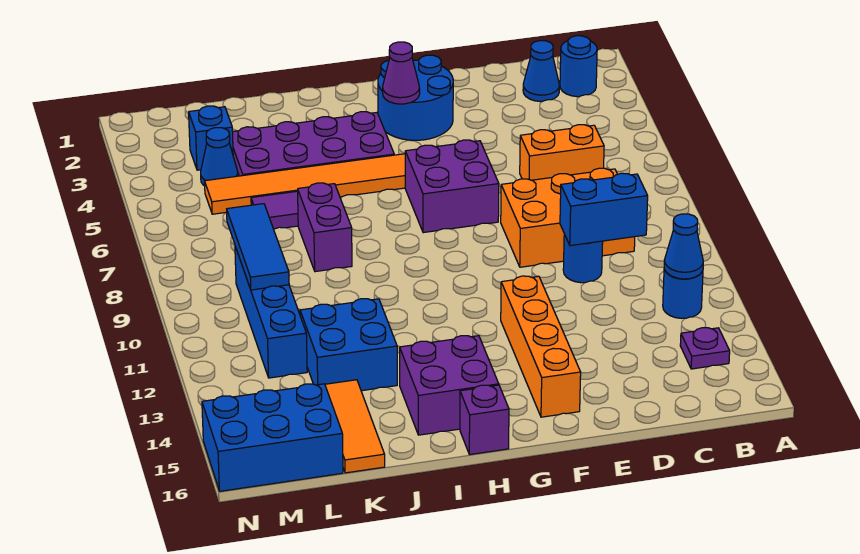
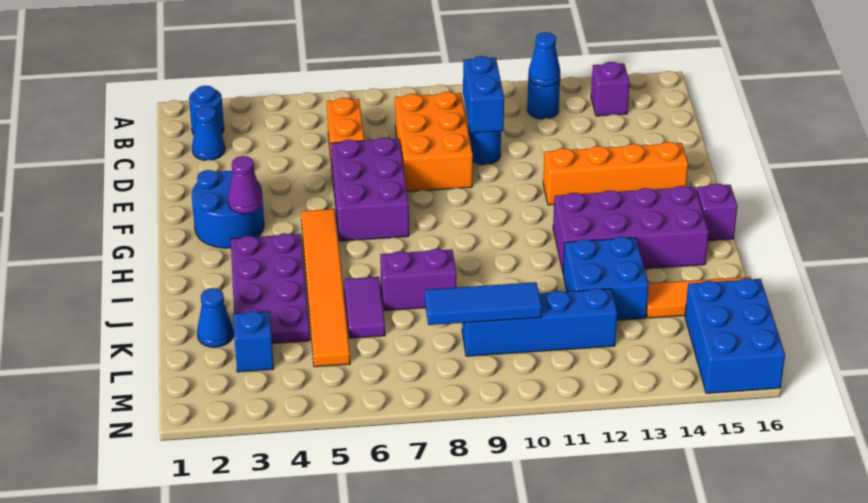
purple 1x1 plate [680,328,730,369] -> purple 1x1 brick [591,62,630,116]
purple 2x2 brick [405,140,499,233] -> purple 2x3 brick [331,137,409,241]
purple 2x2 brick [400,336,499,435] -> purple 2x4 brick [553,186,709,272]
blue 1x1 cone [201,128,238,186] -> blue 1x1 cone moved to [197,288,233,347]

